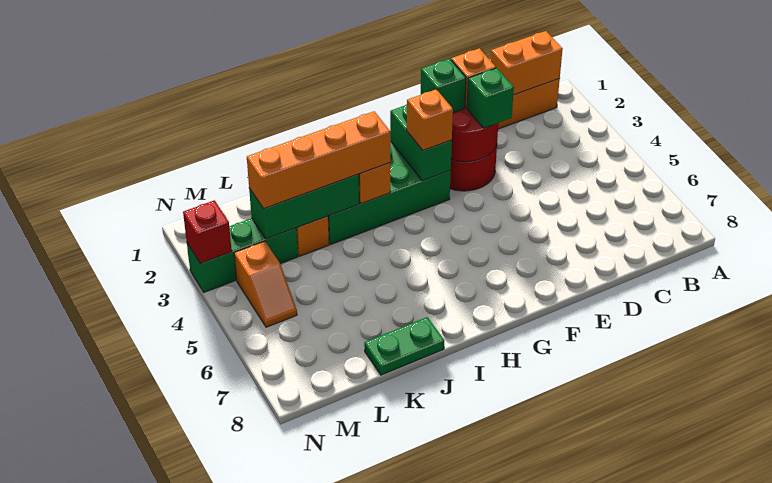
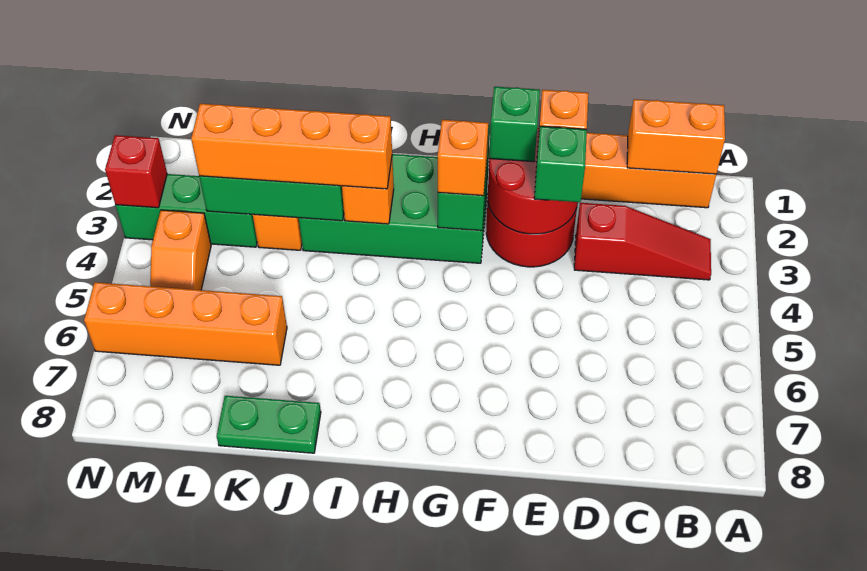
none -> red 1x3 slope [574,203,711,280]
none -> orange 1x4 brick [84,282,287,365]

